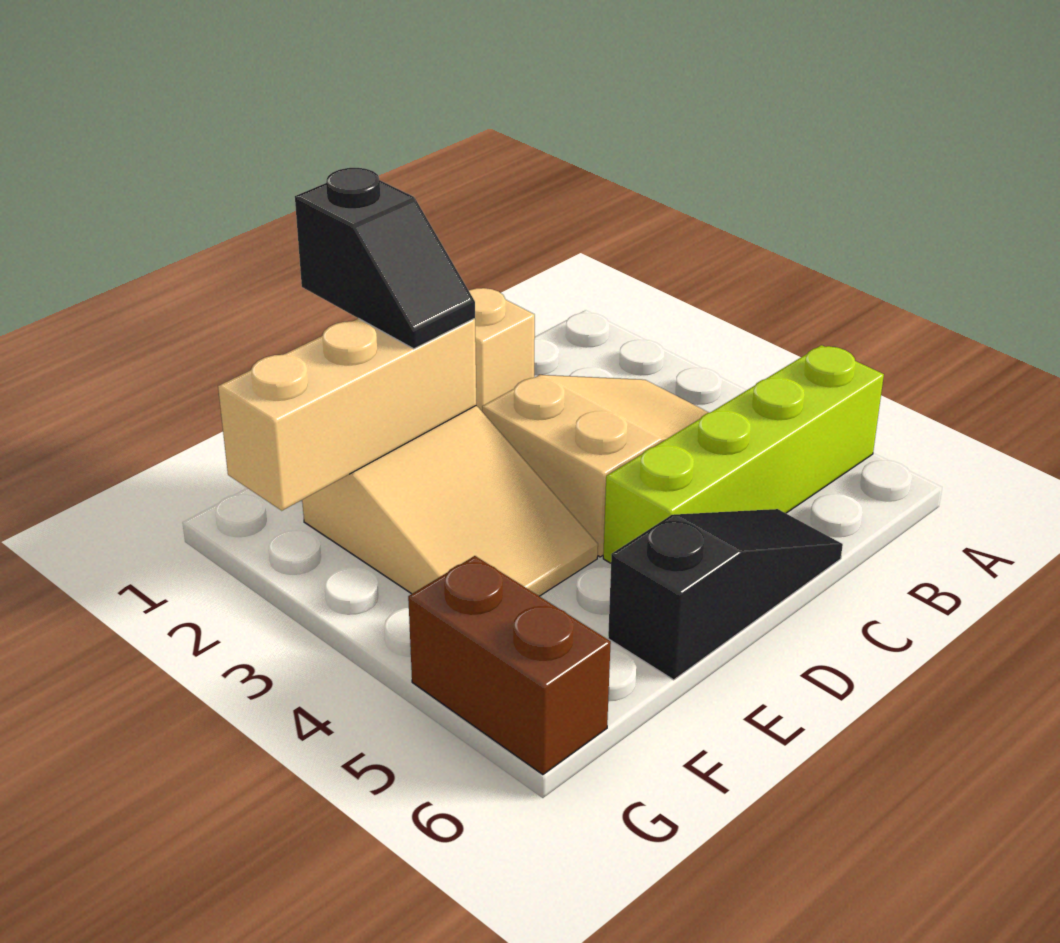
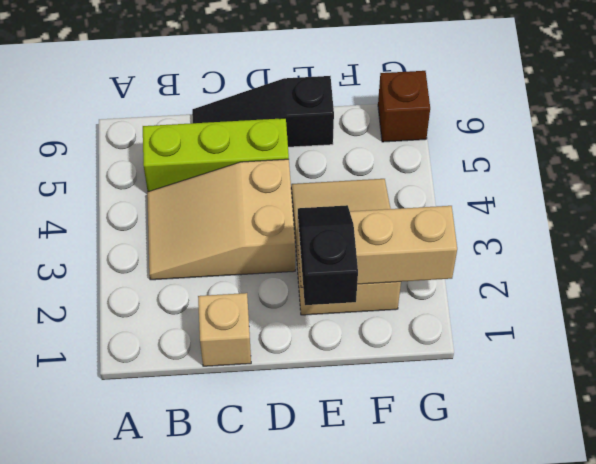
lime 1x4 brick [603,345,884,563] -> lime 1x3 brick [143,118,289,192]
brown 1x2 brick [408,556,611,775] -> brown 1x1 brick [378,71,430,142]

